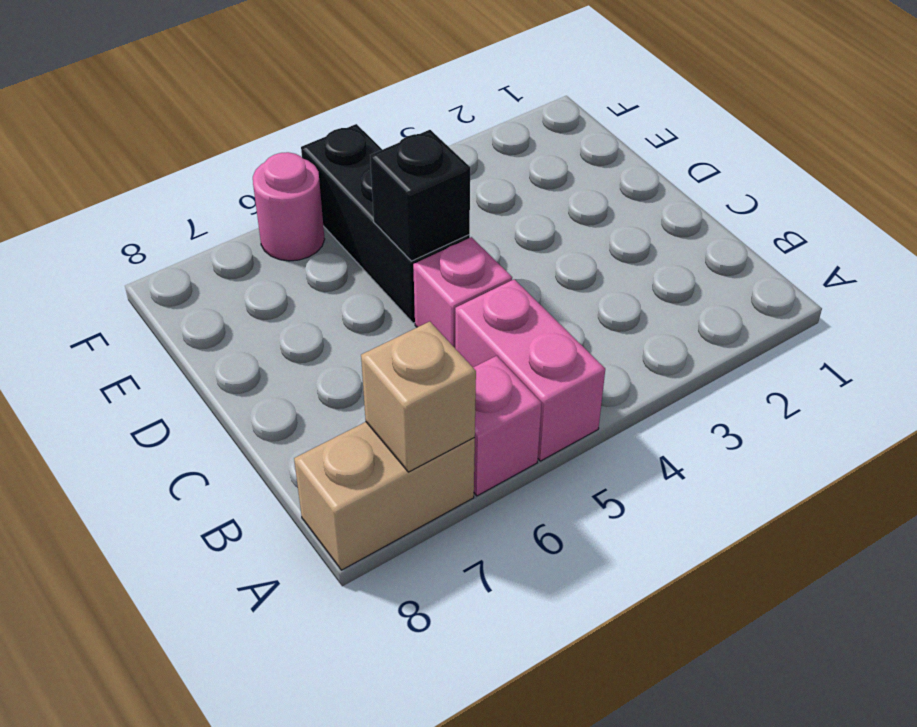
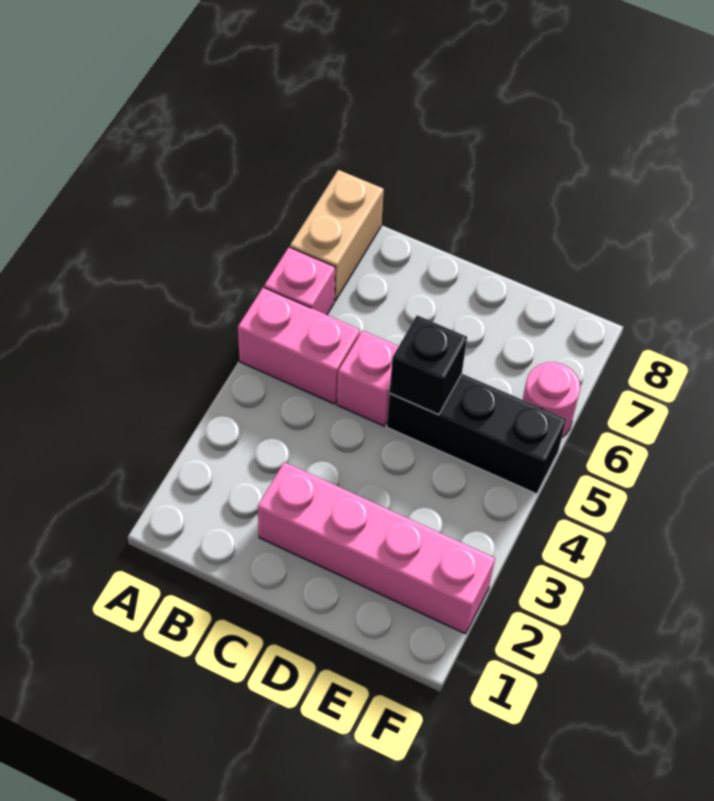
tan 1x1 brick [361,321,476,472] -> none
none -> pink 1x4 brick [258,462,495,634]

